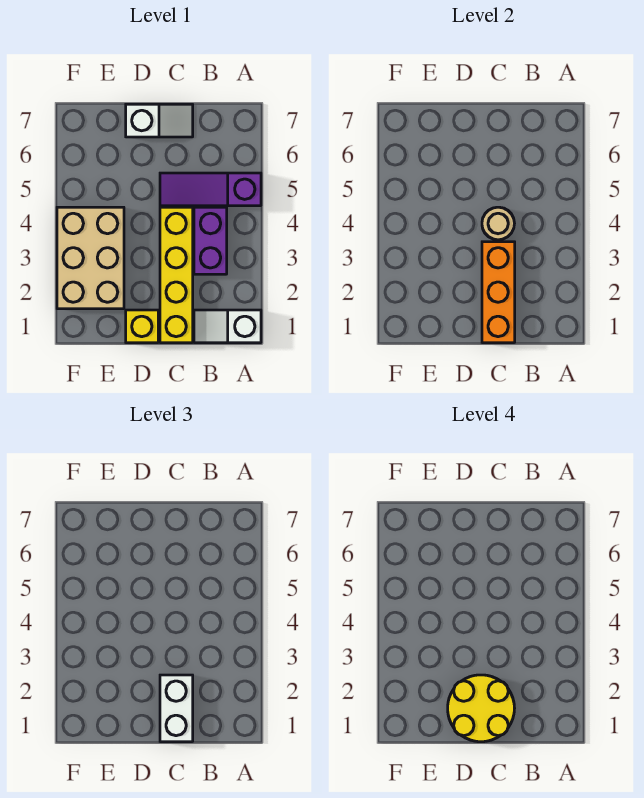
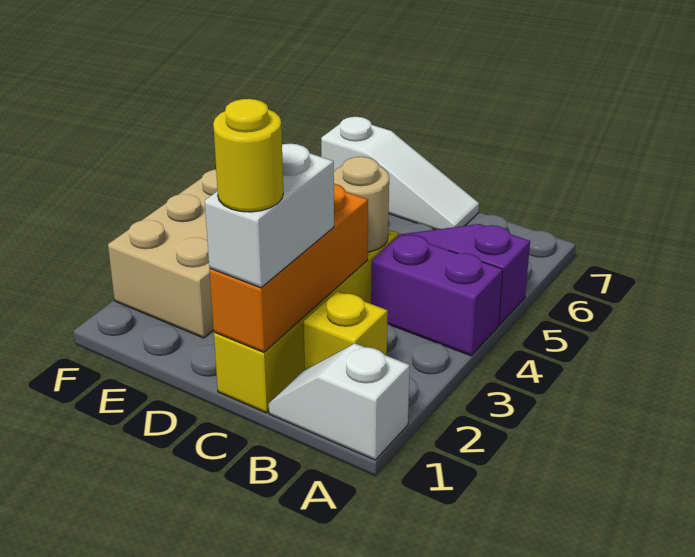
purple 1x2 brick [194,207,227,274] -> purple 1x2 brick turned to [371,234,503,356]
yellow 2x2 round brick [448,675,515,742] -> yellow 1x1 round brick [213,99,283,212]
white 1x2 slope [126,104,193,137] -> white 1x3 slope [321,117,479,230]
yellow 1x1 brick [126,310,158,343] -> yellow 1x1 brick moved to [304,291,388,370]

